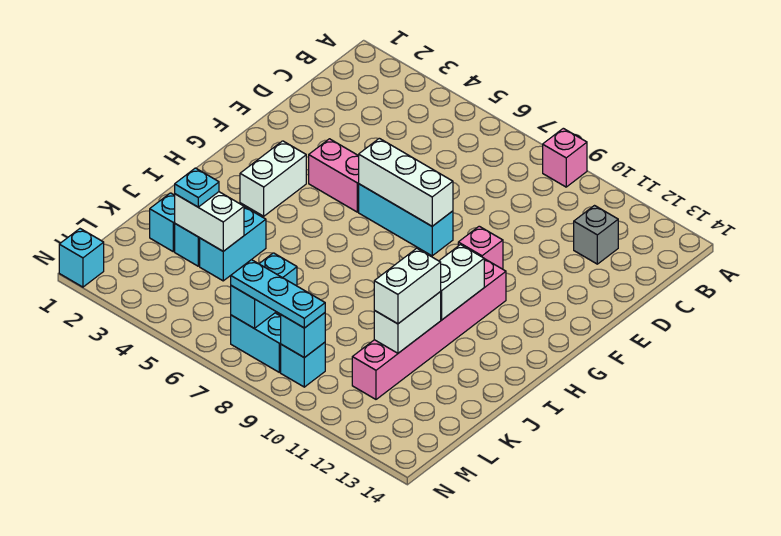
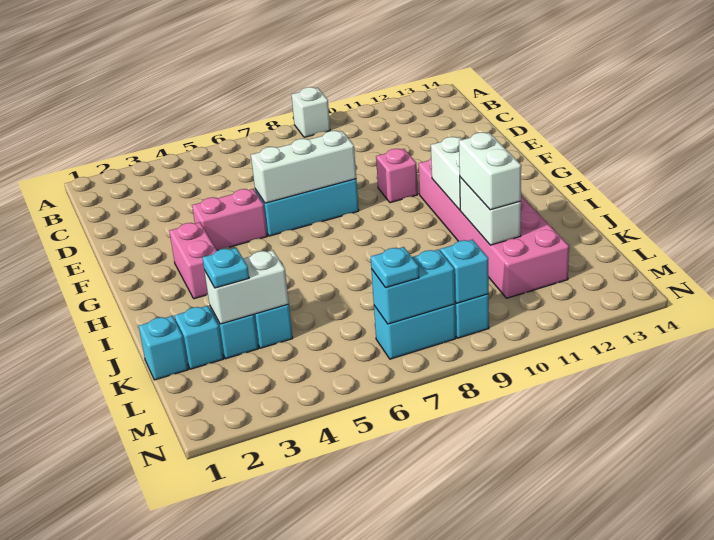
pink 1x1 brick [543,128,587,187] -> white 1x1 brick [292,87,330,137]
grey 1x1 brick [574,206,618,264] -> none
white 1x2 brick [240,141,306,216] -> pink 1x2 brick [169,222,217,299]
pink 1x6 brick [352,259,506,399] -> pink 2x6 brick [418,158,569,298]
cyan 1x2 brick [231,253,297,329] -> cyan 1x2 brick turned to [371,249,455,324]
cyan 1x3 plate [231,260,325,328] -> cyan 1x1 plate [371,247,419,288]
cyan 1x1 brick [59,229,104,287] -> cyan 1x1 brick moved to [139,316,188,380]

